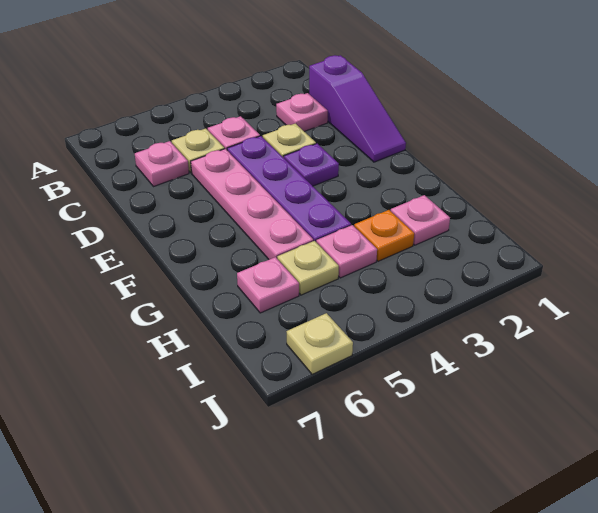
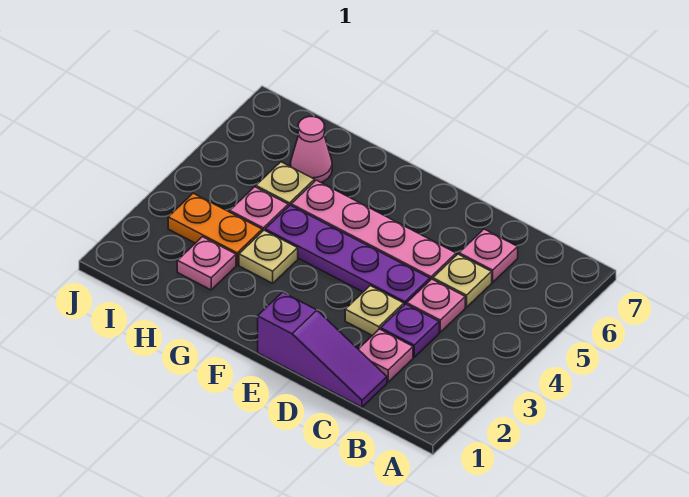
purple 1x3 slope [309,55,406,162] -> purple 1x3 slope turned to [258,292,387,407]
purple 1x1 plate [284,144,339,186] -> purple 1x1 plate moved to [381,304,439,357]
orange 1x1 plate [354,210,414,261] -> orange 1x2 plate [168,193,262,265]
pink 1x1 plate [237,257,299,313] -> pink 1x1 cone [290,117,332,182]
tan 1x1 plate [287,313,353,374] -> tan 1x1 plate moved to [239,230,298,283]

